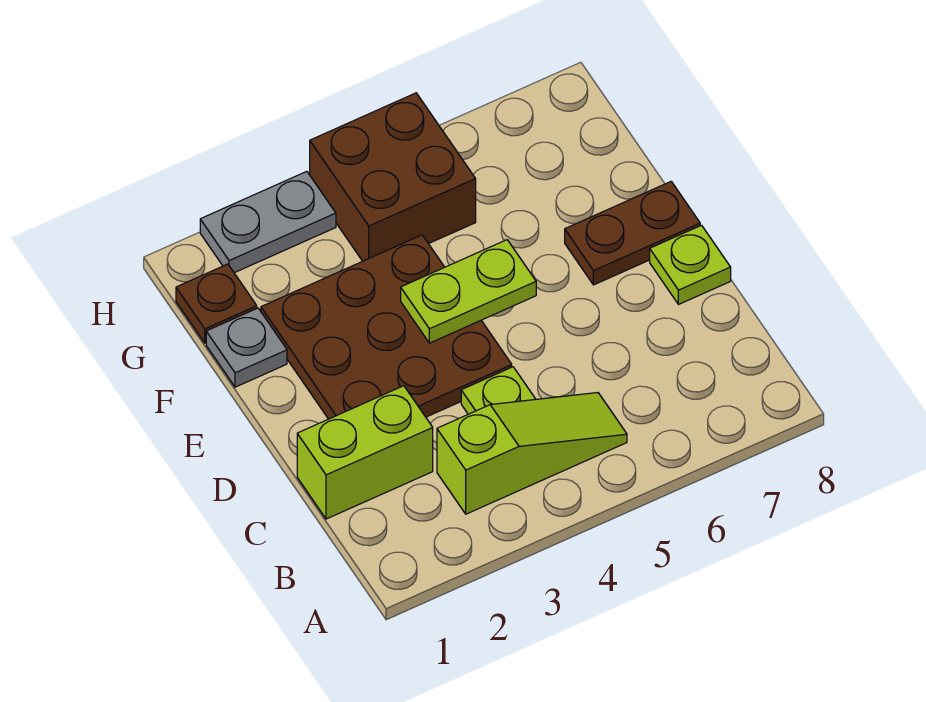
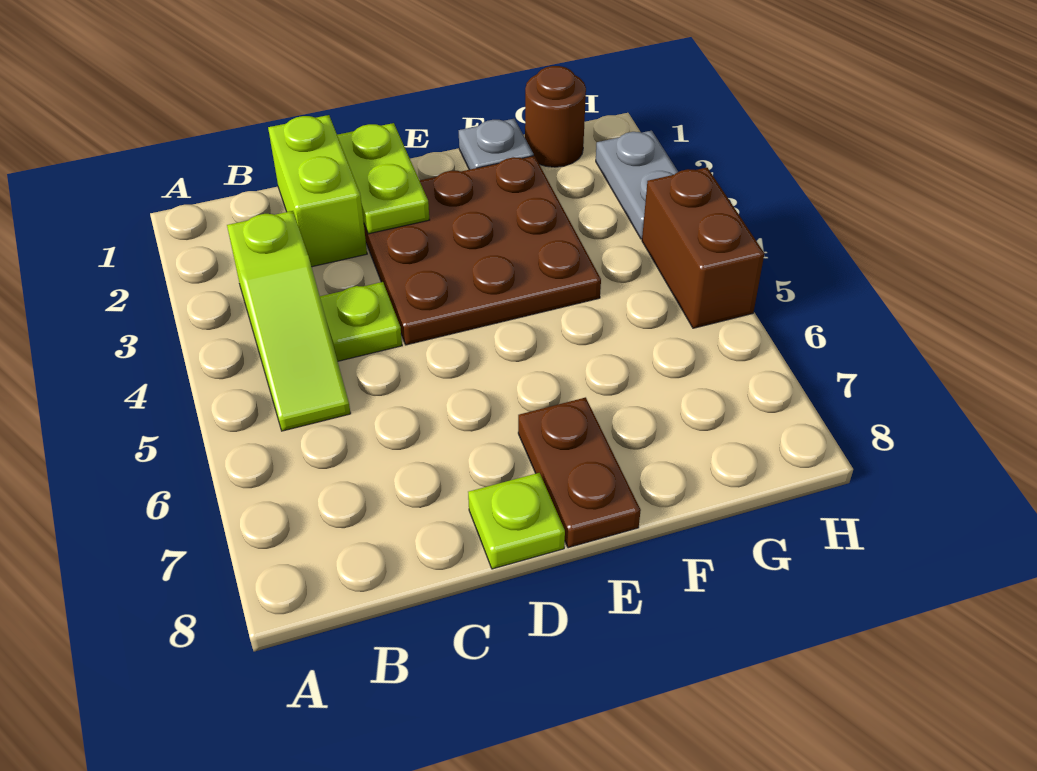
lime 1x2 plate [401,240,536,343] -> lime 1x2 plate moved to [337,123,429,234]
brown 1x1 plate [176,264,257,343] -> brown 1x1 round brick [525,66,586,167]
brown 2x2 brick [310,93,476,261] -> brown 1x2 brick [642,167,764,328]

